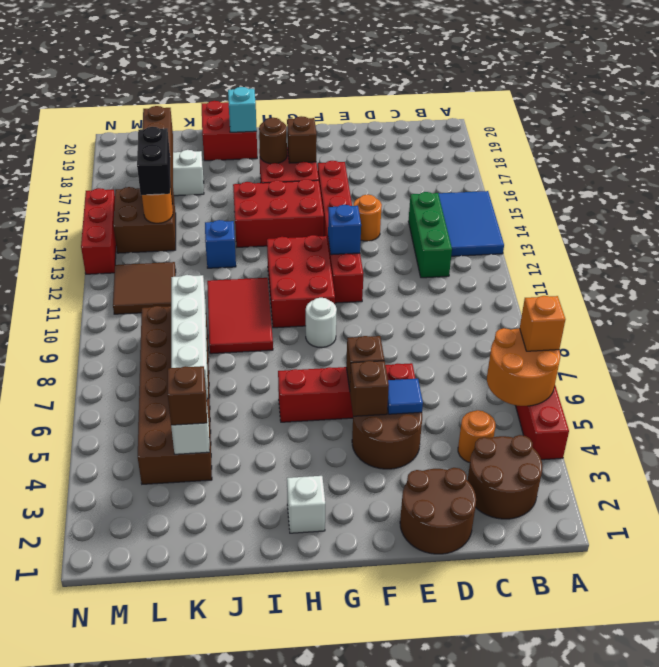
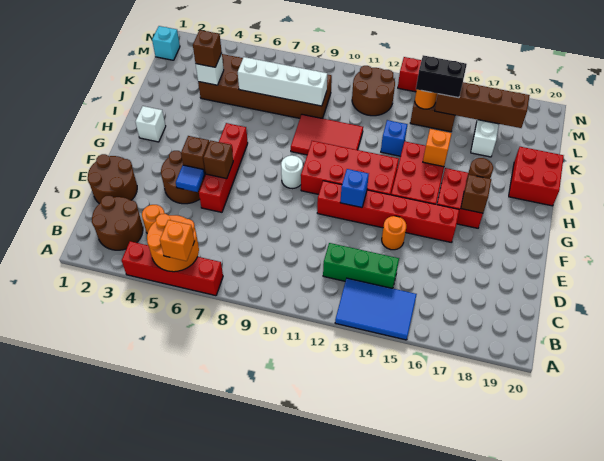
red 2x3 brick [267,235,335,328] -> red 2x4 brick [301,141,399,195]
none -> orange 1x1 brick [423,129,452,167]
cyan 1x1 brick [228,87,257,132] -> cyan 1x1 brick moved to [152,26,180,60]
brown 2x2 tile [113,262,176,314] -> brown 2x2 round brick [352,66,395,116]

